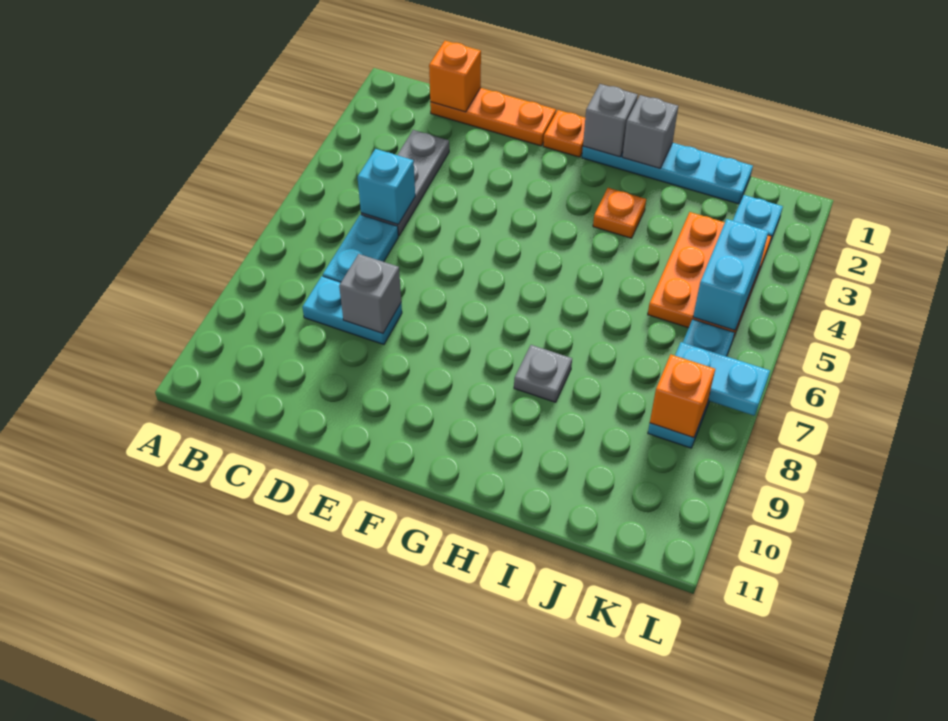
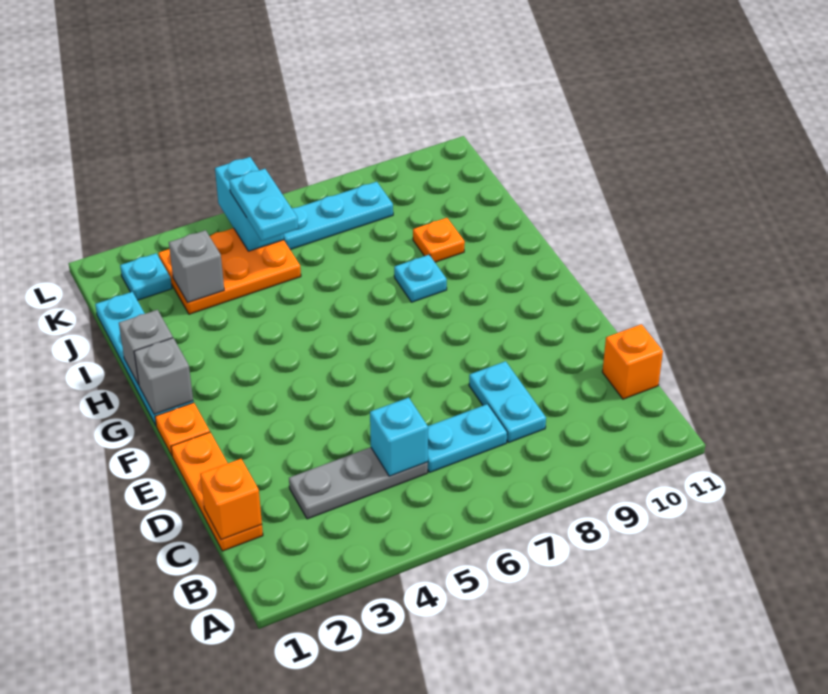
grey 1x1 brick [339,254,401,333] -> grey 1x1 brick moved to [169,230,224,303]
orange 1x1 plate [593,188,646,238] -> orange 1x1 plate moved to [413,218,465,262]
grey 1x1 plate [514,345,572,402] -> cyan 1x1 plate [394,255,447,302]
cyan 1x2 brick [693,219,768,330] -> cyan 1x2 brick turned to [215,157,284,251]
cyan 1x2 plate [675,342,770,416] -> cyan 1x2 plate moved to [229,169,298,241]
orange 1x1 brick [650,354,715,438] -> orange 1x1 brick moved to [602,324,663,399]

